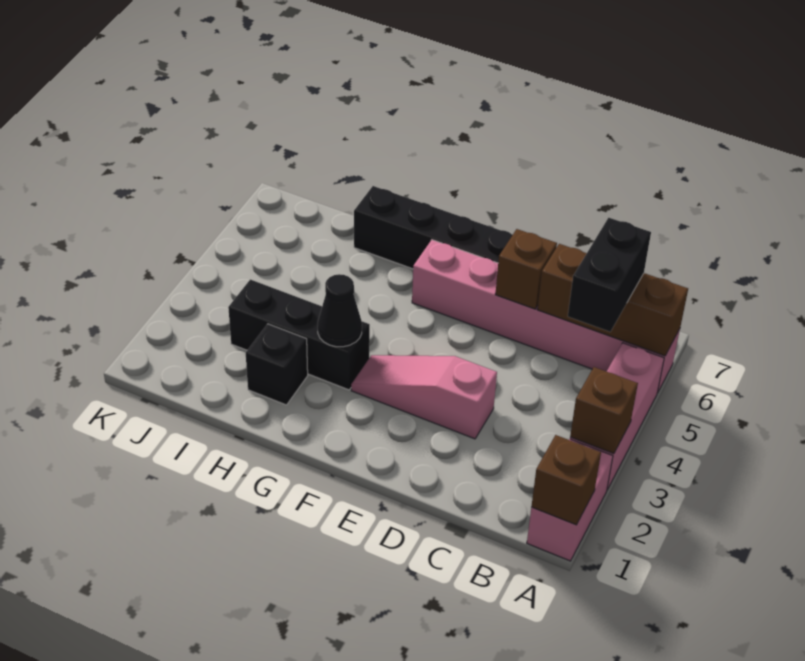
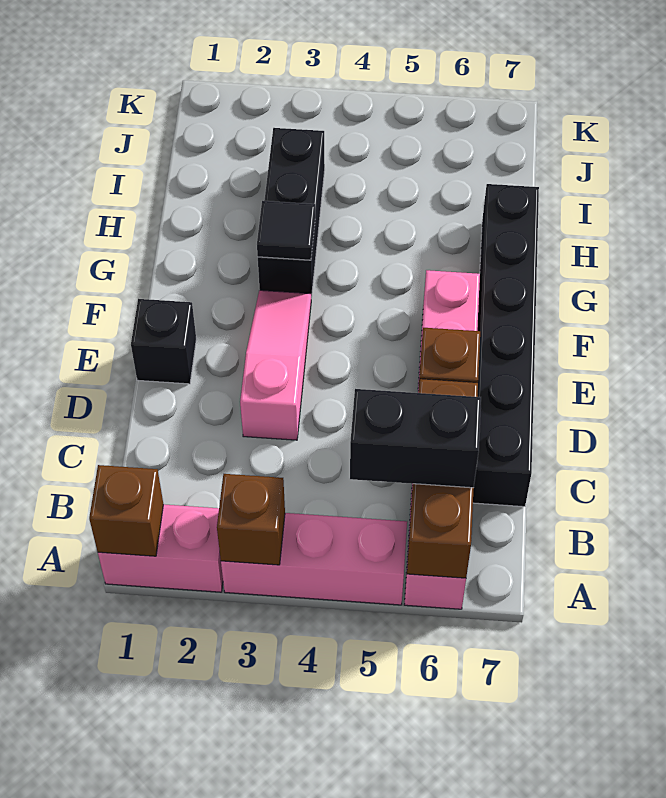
black 1x1 cone [318,274,362,347] -> black 1x1 tile [257,201,315,260]
black 1x1 brick [246,324,308,405] -> black 1x1 brick moved to [131,299,196,384]

